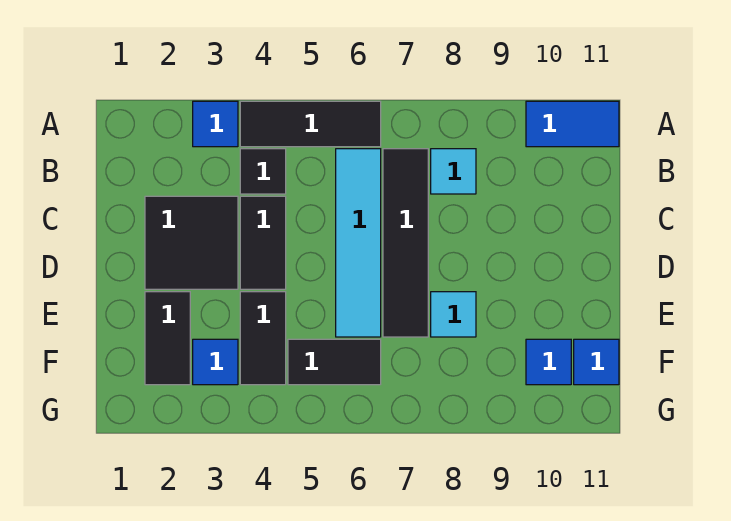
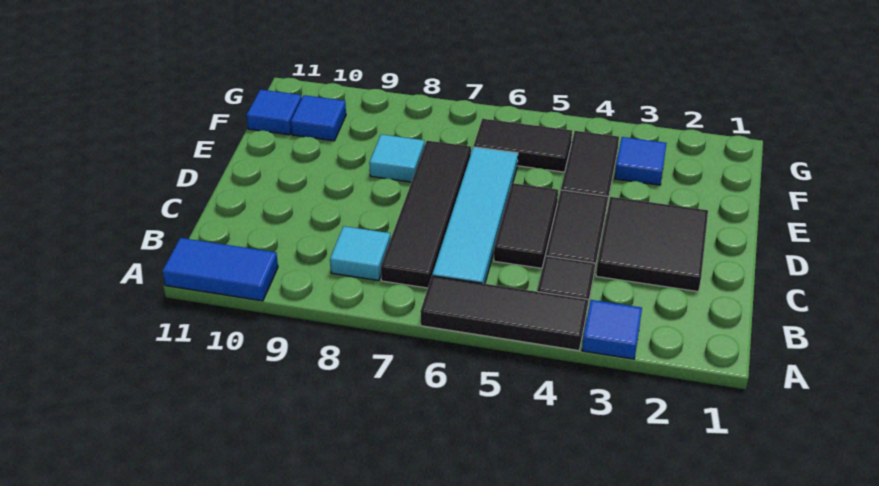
black 1x2 tile [145,292,190,385] -> black 1x2 tile moved to [494,183,558,268]

